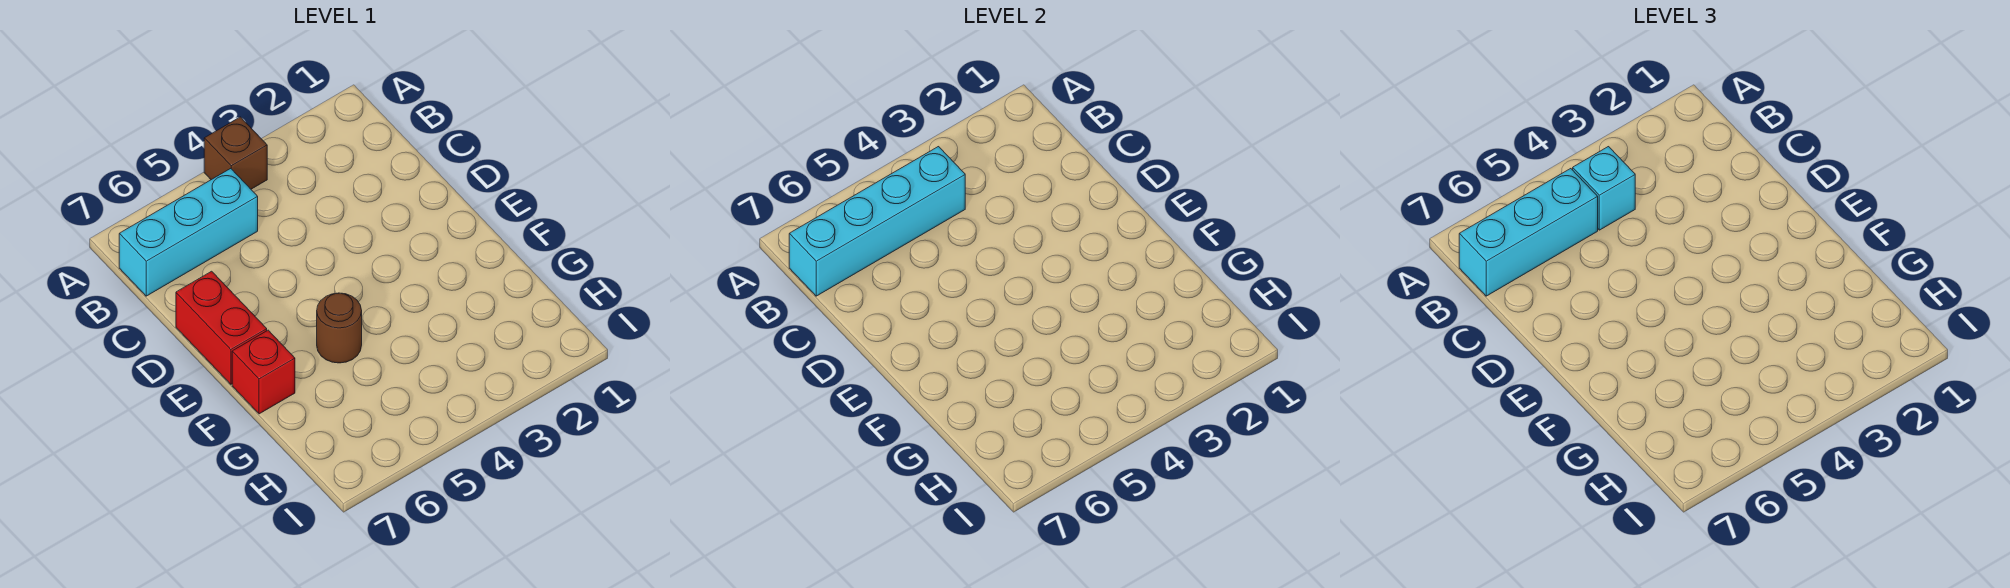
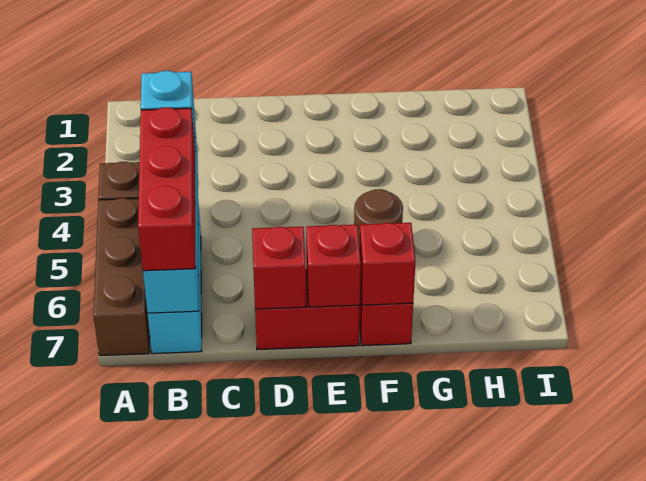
none -> brown 1x3 brick [94,198,150,356]
cyan 1x3 brick [1459,169,1598,296] -> red 1x3 brick [138,108,195,271]
none -> red 1x1 brick [252,227,306,309]
none -> red 1x1 brick [306,225,361,307]
none -> red 1x1 brick [360,223,416,305]

